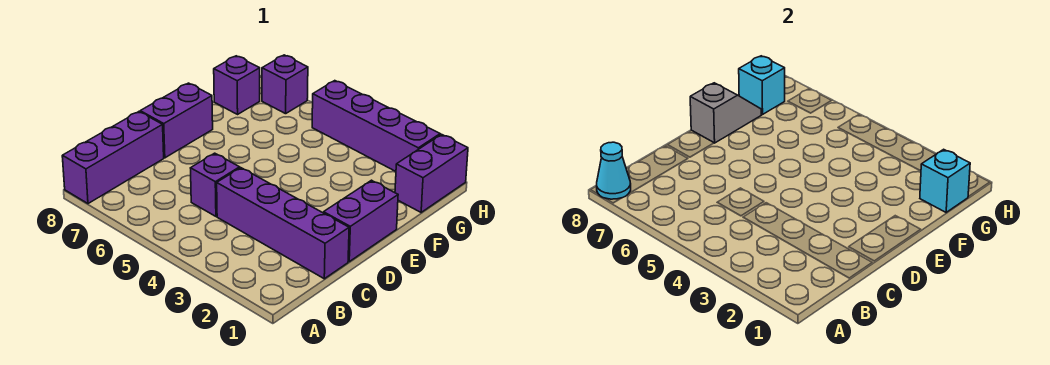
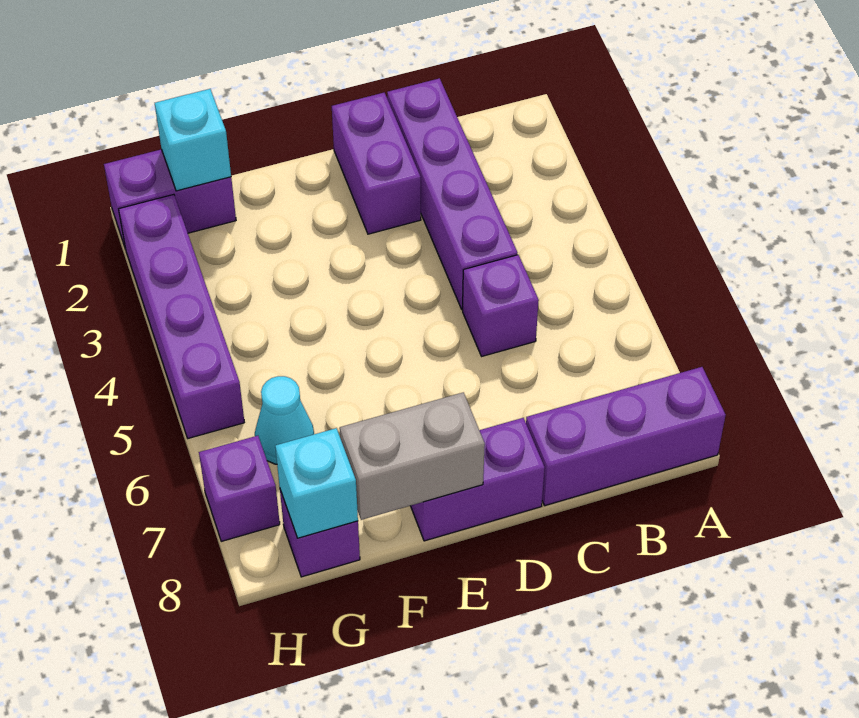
cyan 1x1 cone [597,142,631,199] -> cyan 1x1 cone moved to [255,376,314,464]
purple 1x2 brick [324,180,398,262] -> purple 1x2 brick turned to [332,93,421,234]
grey 1x2 slope [690,83,761,143] -> grey 1x2 brick [340,392,485,520]

